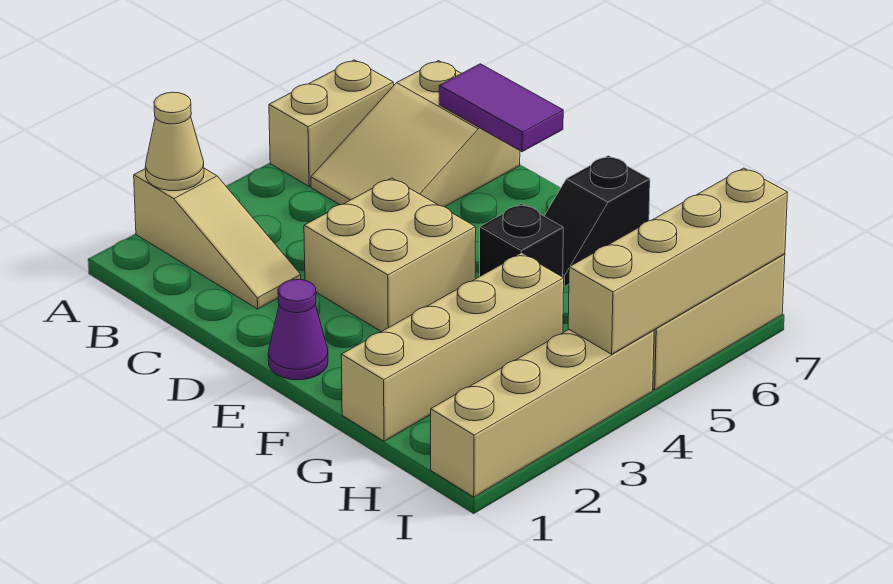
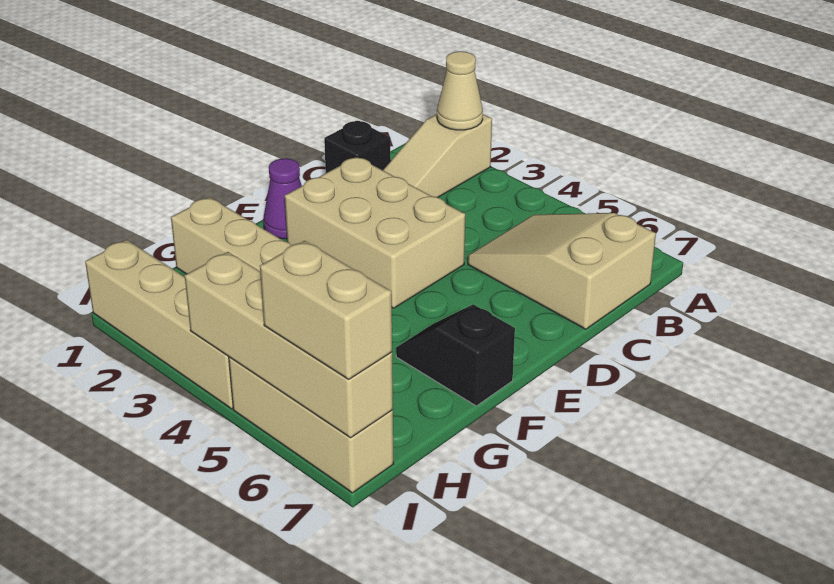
tan 1x2 brick [269,60,394,186] -> tan 1x2 brick moved to [260,241,392,379]
purple 1x2 tile [439,64,563,152] -> none
tan 2x2 brick [304,178,476,332] -> tan 2x3 brick [285,157,465,308]
black 1x1 brick [480,204,563,277] -> black 1x1 brick moved to [324,121,391,173]

